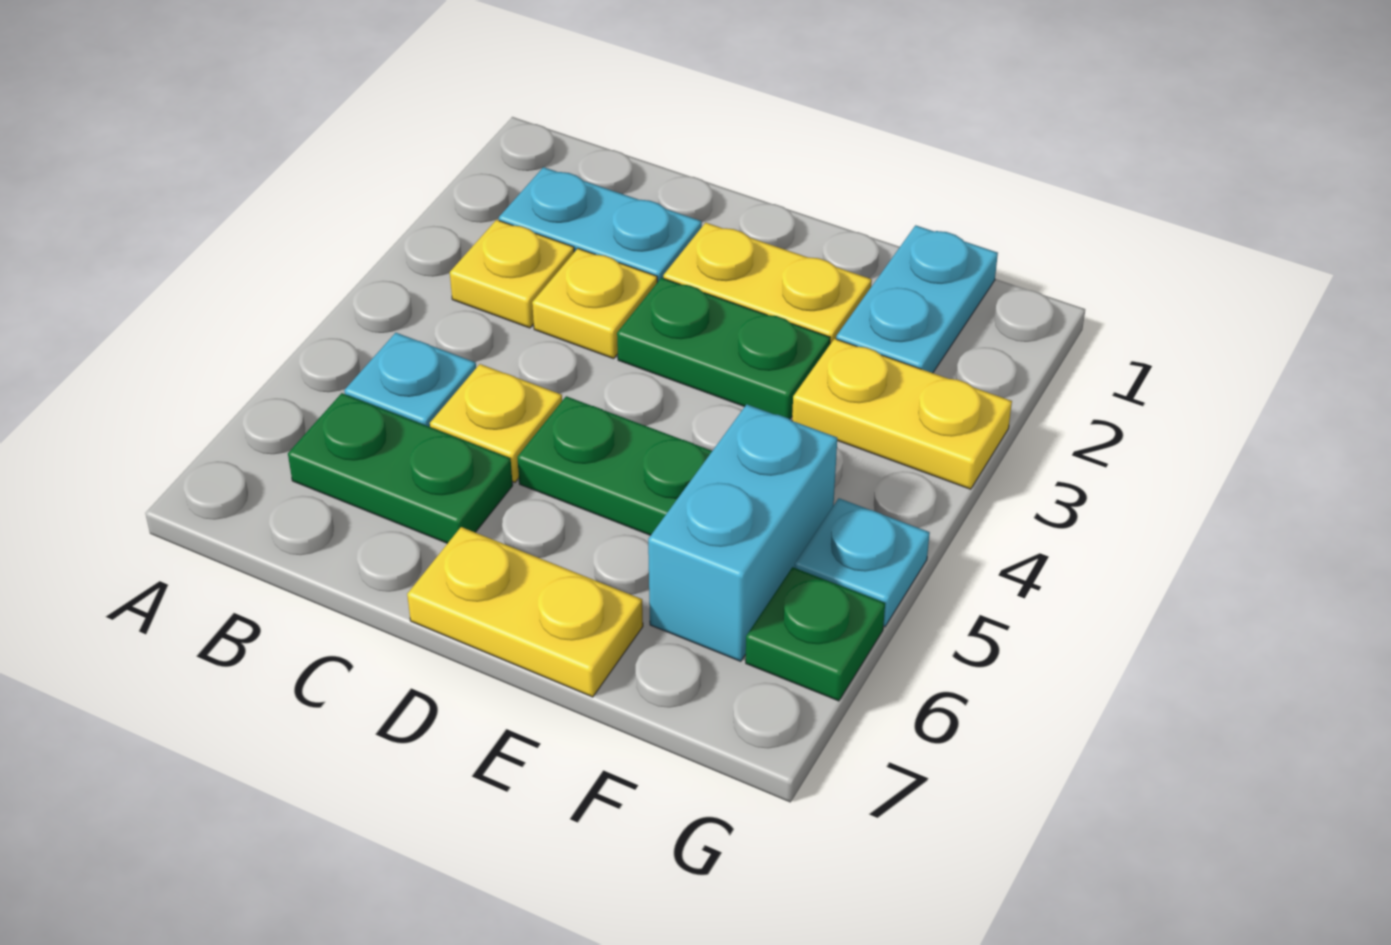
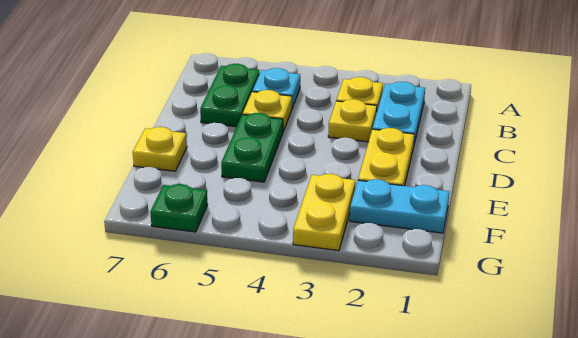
green 1x2 plate [617,278,830,419] -> none
yellow 1x2 plate [407,527,643,697] -> yellow 1x1 plate [133,127,187,171]
cyan 1x2 brick [648,404,837,661] -> none
cyan 1x1 plate [795,498,930,627] -> none

